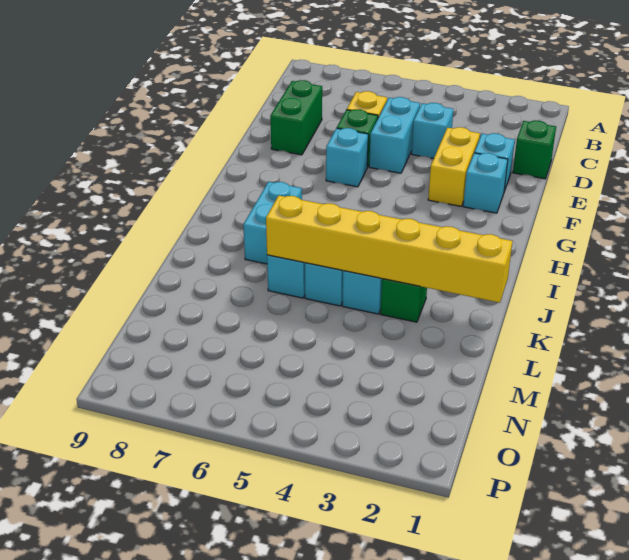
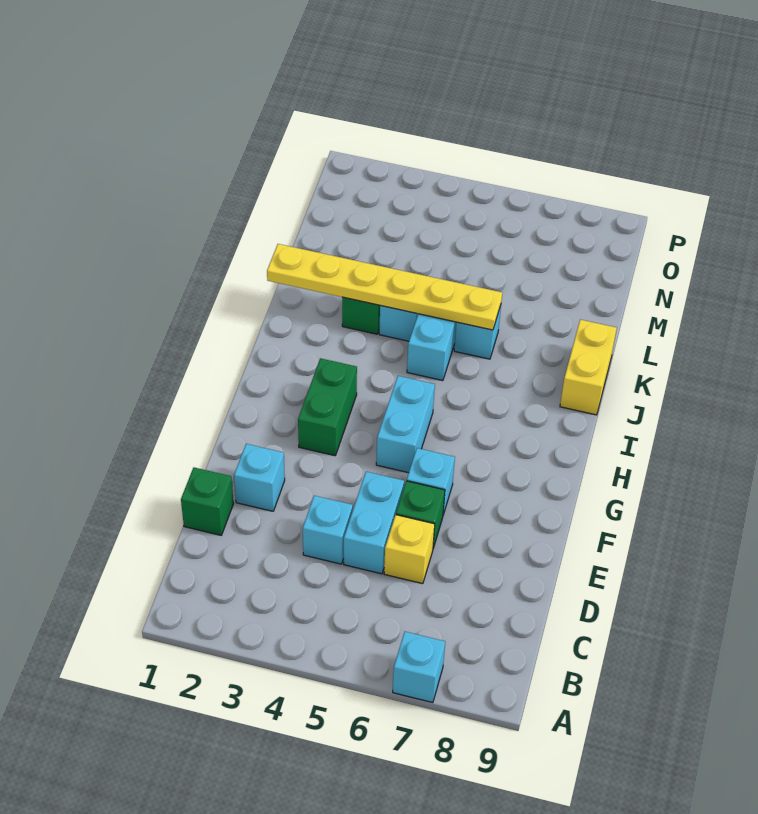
green 1x2 brick [270,80,322,155] -> green 1x2 brick moved to [298,358,357,456]
yellow 1x2 brick [428,127,480,206] -> yellow 1x2 brick moved to [560,320,617,415]
cyan 1x1 brick [463,153,508,213] -> cyan 1x1 brick moved to [393,632,445,703]
cyan 1x2 brick [243,182,302,264] -> cyan 1x2 brick moved to [376,376,435,473]
yellow 1x6 brick [266,196,513,303] -> yellow 1x6 plate [267,244,502,330]

